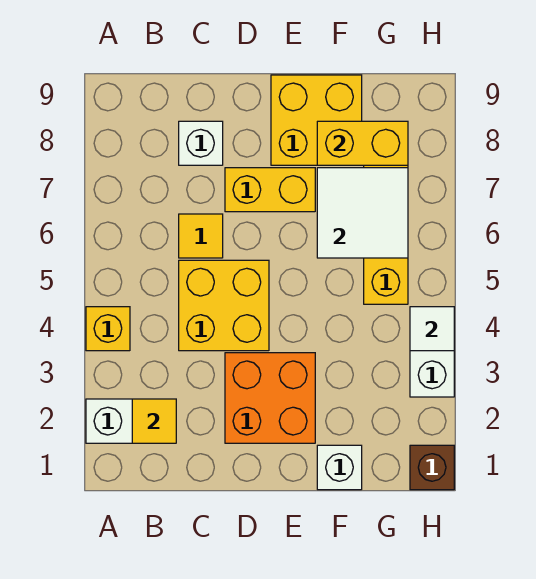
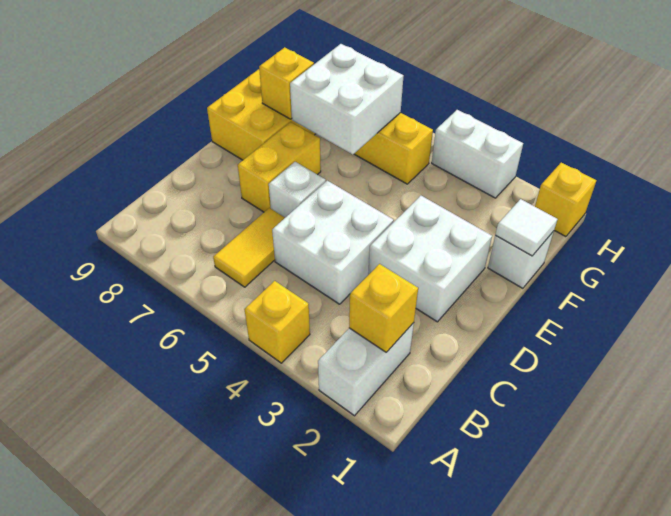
yellow 1x1 tile [132,399,176,443] -> yellow 1x1 brick [349,264,418,352]
yellow 2x2 brick [179,260,269,351] -> white 2x2 brick [272,181,394,304]
yellow 1x1 tile [179,214,223,258] -> yellow 1x2 tile [213,208,285,287]
white 1x1 brick [179,121,223,165] -> white 1x1 brick moved to [269,162,326,218]
orange 2x2 brick [225,353,315,443] -> white 2x2 brick [368,196,492,322]
white 2x2 tile [317,168,408,258] -> white 2x2 brick [290,44,404,154]
yellow 1x2 brick [317,121,408,165] -> yellow 1x1 brick [259,47,314,119]
brown 1x1 brick [410,445,454,490] -> yellow 1x1 brick [535,163,596,237]
white 1x1 tile [410,307,454,351] -> white 1x1 tile moved to [495,199,557,256]

